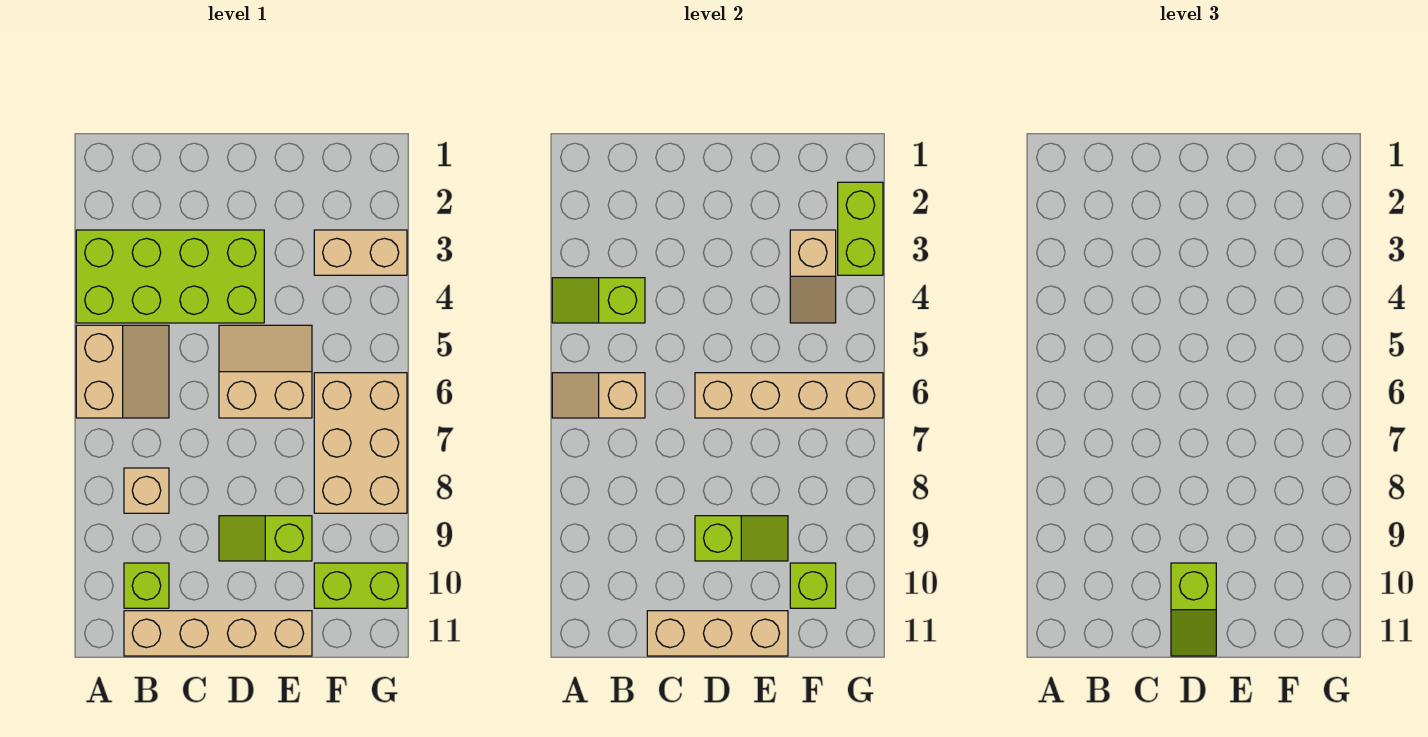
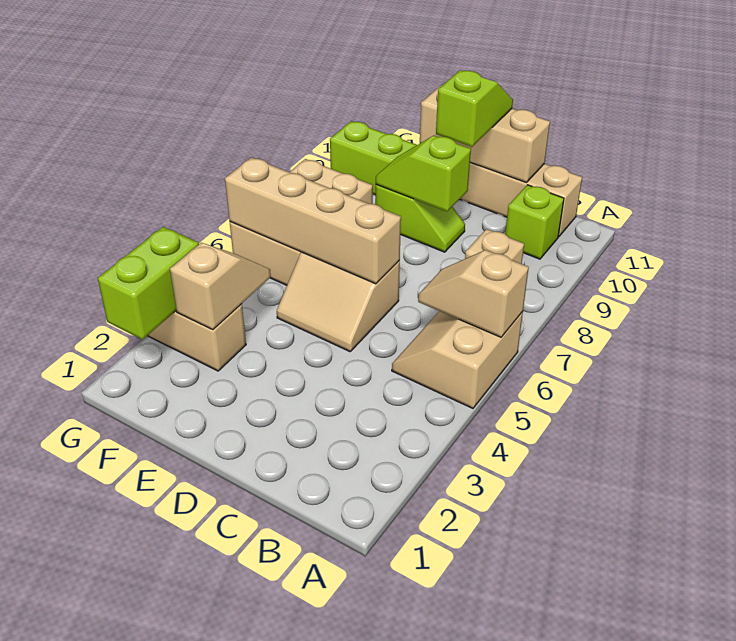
lime 2x4 brick [76,230,264,323] -> none
lime 1x2 slope [552,278,645,323] -> none
tan 1x2 slope [552,373,645,418] -> tan 1x2 slope turned to [418,250,529,337]
lime 1x1 brick [790,563,836,608] -> none

